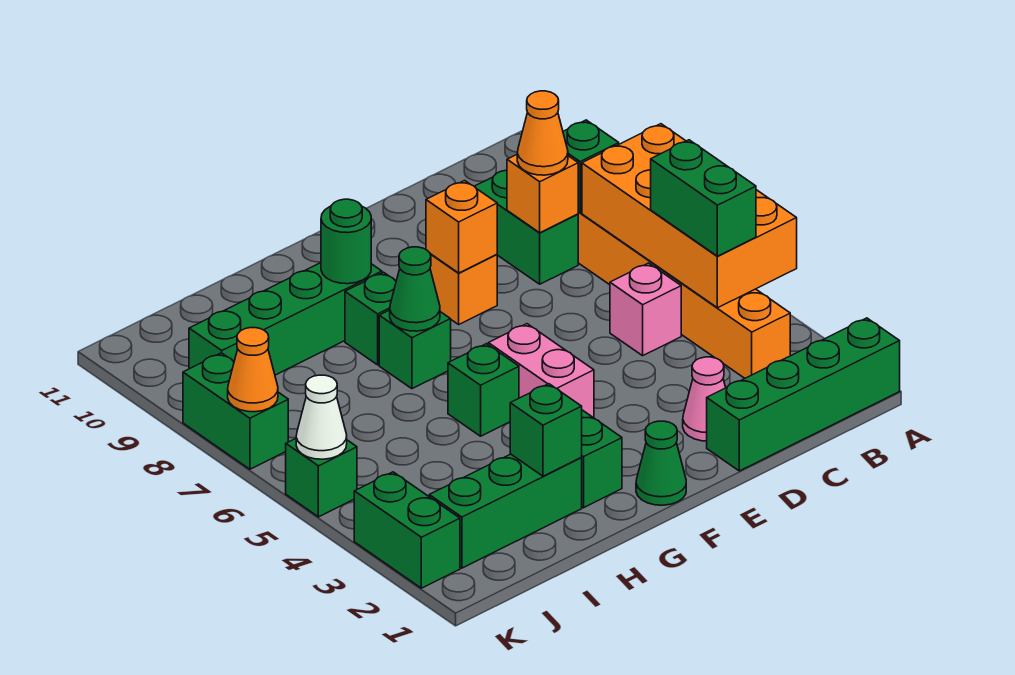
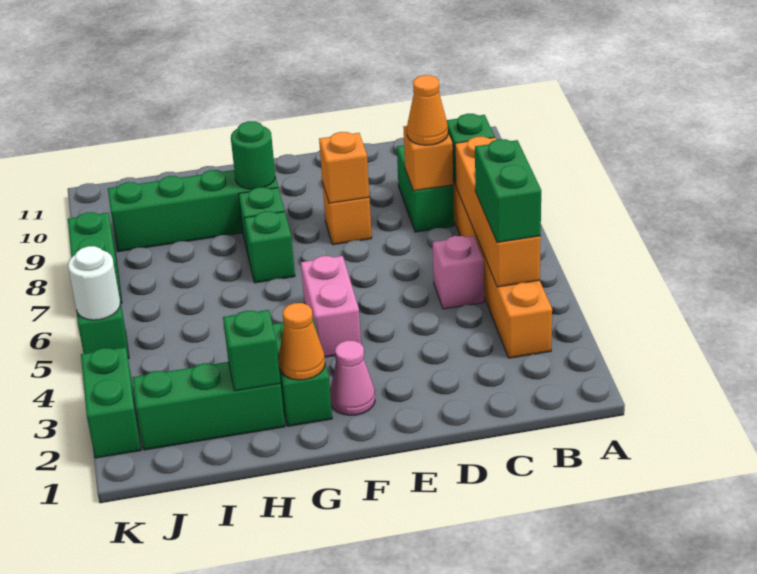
green 1x4 brick [707,318,900,471] -> none
orange 2x4 brick [582,124,797,308] -> orange 1x4 brick [455,137,541,287]
pink 1x1 cone [683,357,726,441] -> pink 1x1 cone moved to [330,341,375,415]
green 1x1 cone [636,421,686,505] -> none
green 1x1 brick [448,344,519,436] -> none
green 1x1 cone [390,247,440,331] -> none
white 1x1 cone [296,375,347,459] -> white 1x1 round brick [68,246,120,320]
orange 1x1 cone [228,328,278,412] -> orange 1x1 cone moved to [279,303,325,380]

